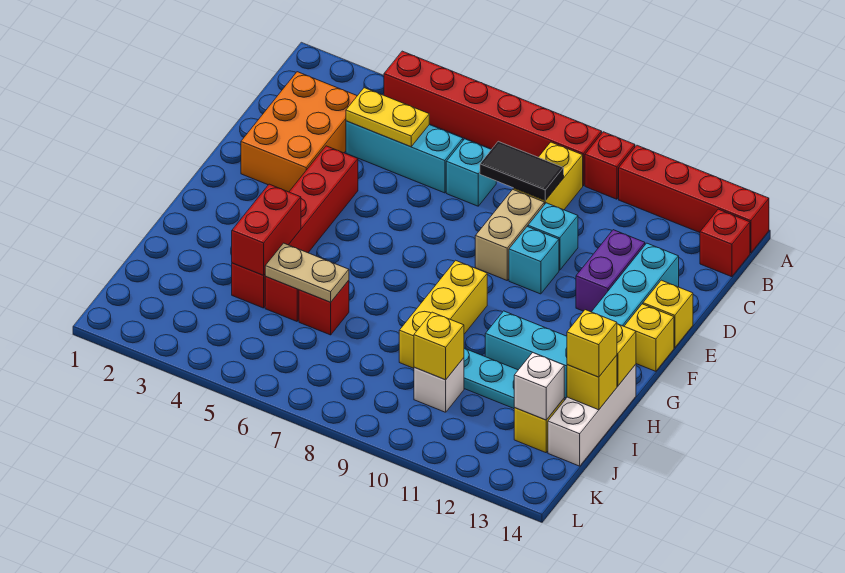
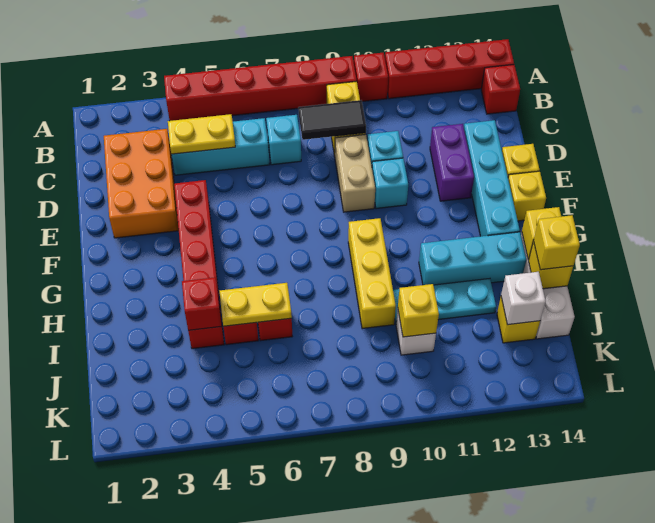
red 1x2 brick [232,184,301,275] -> red 1x1 brick [182,277,222,331]
tan 1x2 plate [265,243,349,302] -> yellow 1x2 plate [219,283,292,326]

